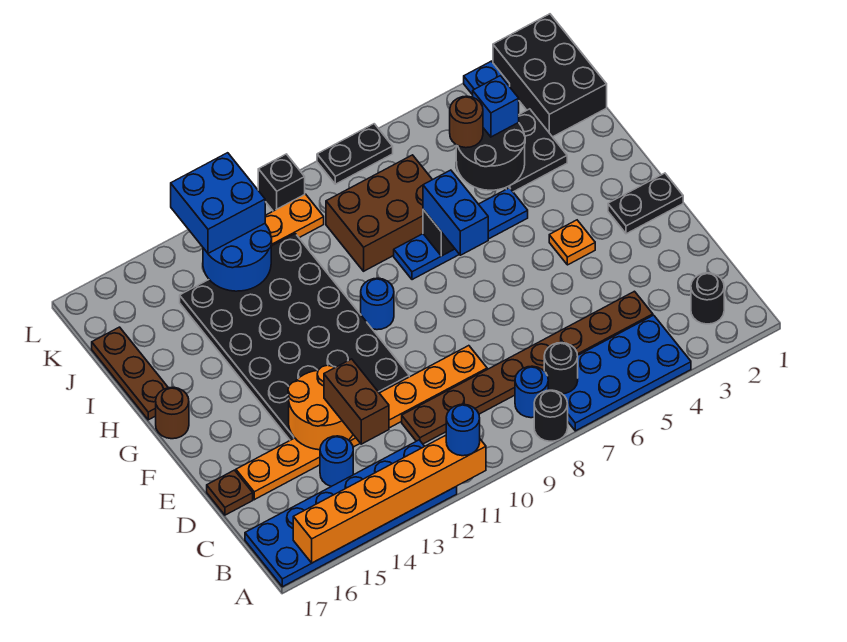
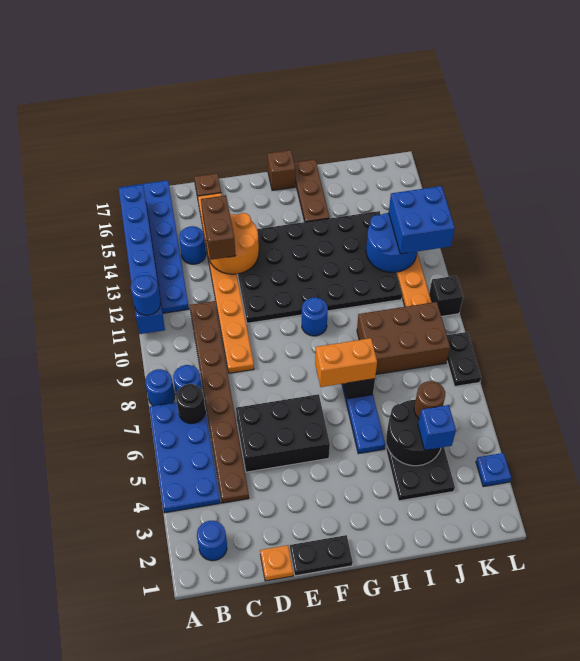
black 1x1 round brick [534,390,568,441] -> blue 1x1 round brick [145,369,175,406]
orange 1x6 brick [293,435,486,563] -> blue 1x6 brick [119,185,165,334]
black 1x1 round brick [691,273,724,324] -> blue 1x1 round brick [197,521,227,561]
brown 1x2 brick [324,359,389,444] -> brown 1x2 brick turned to [201,195,236,260]
black 1x2 plate [608,173,683,234] -> black 1x2 plate turned to [290,535,353,576]
orange 1x1 plate [549,220,595,265] -> orange 1x1 plate moved to [260,545,293,581]
blue 1x2 brick [423,170,488,255] -> orange 1x2 brick [315,338,377,387]
brown 1x1 round brick [156,387,189,439] -> brown 1x1 brick [268,150,295,191]
brown 1x3 plate [92,327,168,420] -> brown 1x3 plate turned to [294,160,330,222]
brown 2x3 brick [326,155,432,271] -> brown 2x3 brick turned to [357,302,450,374]
black 2x3 brick [493,14,607,137] -> black 2x3 brick moved to [236,394,330,472]

